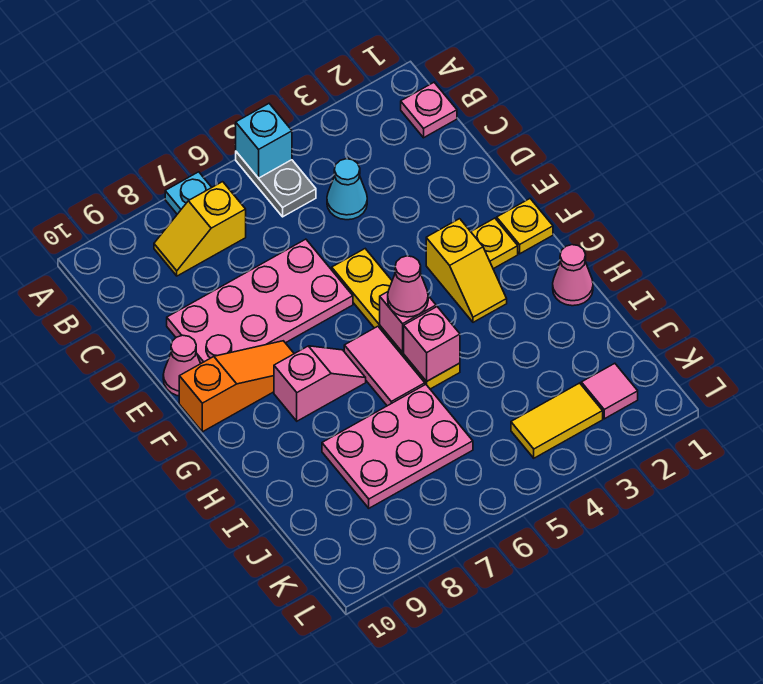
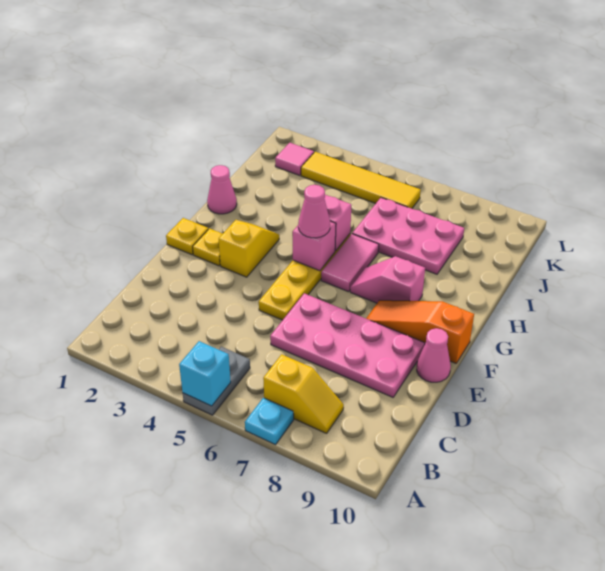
pink 1x1 plate [401,82,457,138] -> none
cyan 1x1 cone [327,159,367,220] -> none
yellow 1x2 tile [511,383,603,458] -> yellow 1x4 tile [301,152,421,209]

